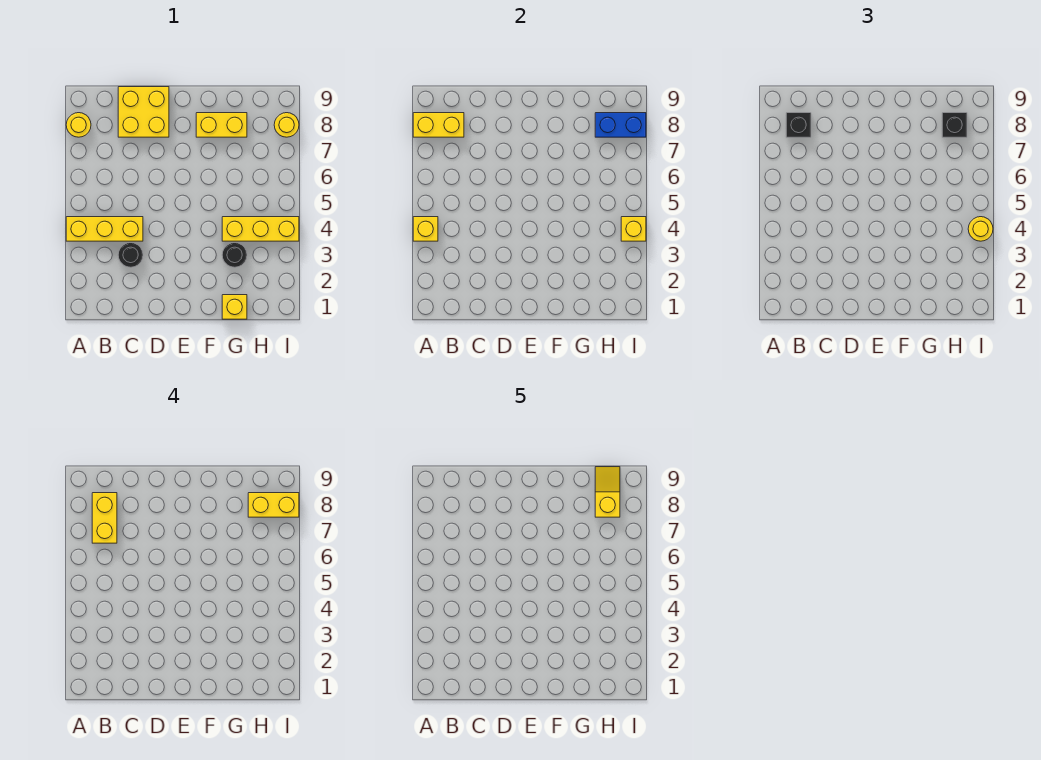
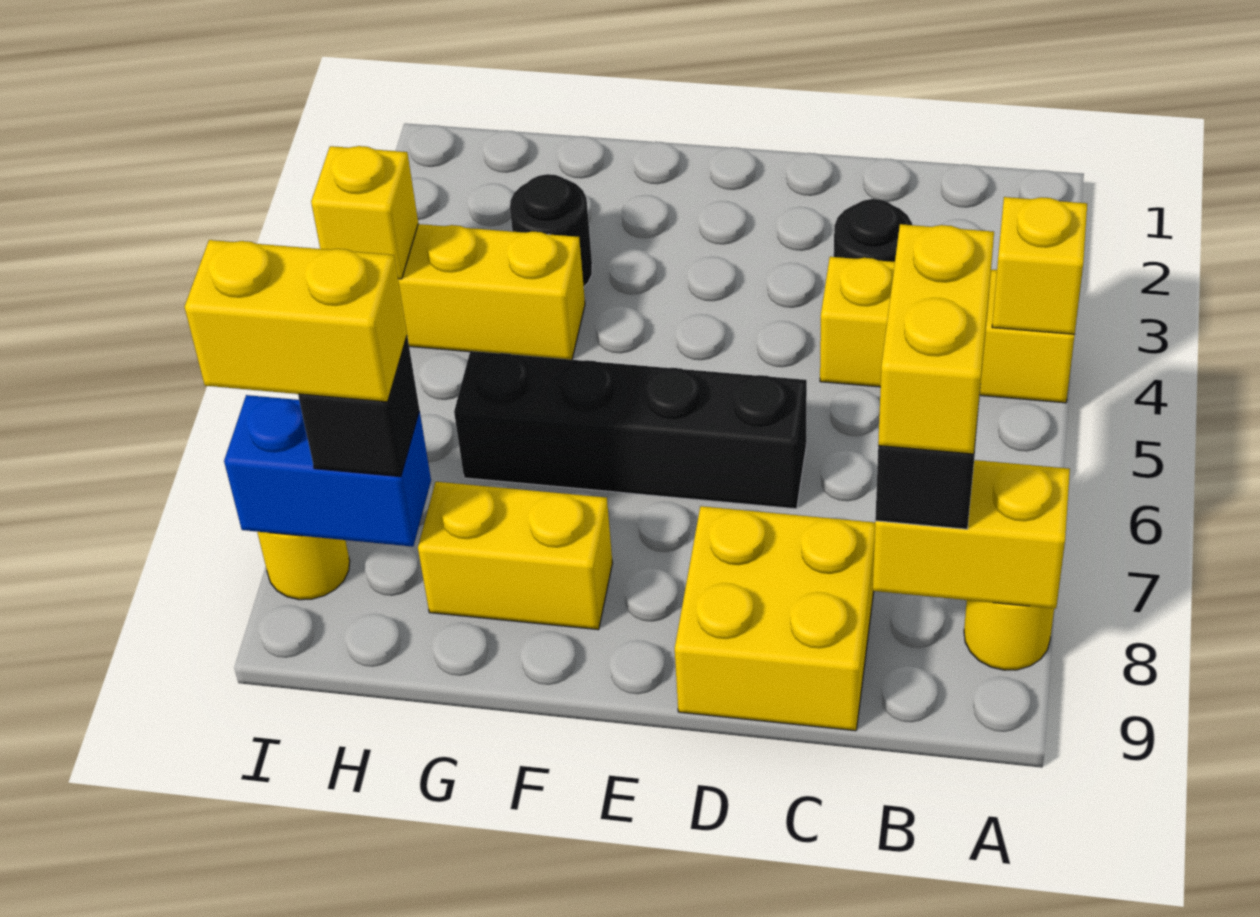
none -> black 1x4 brick [454,351,807,509]
yellow 1x1 brick [222,295,247,319] -> none
yellow 1x2 slope [595,467,620,517] -> none
yellow 1x1 round brick [968,217,993,241] -> none

